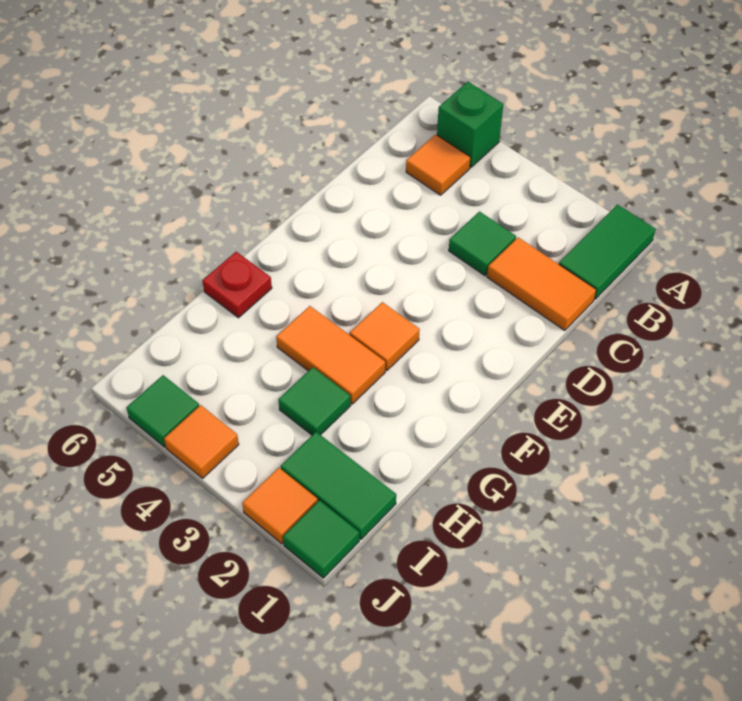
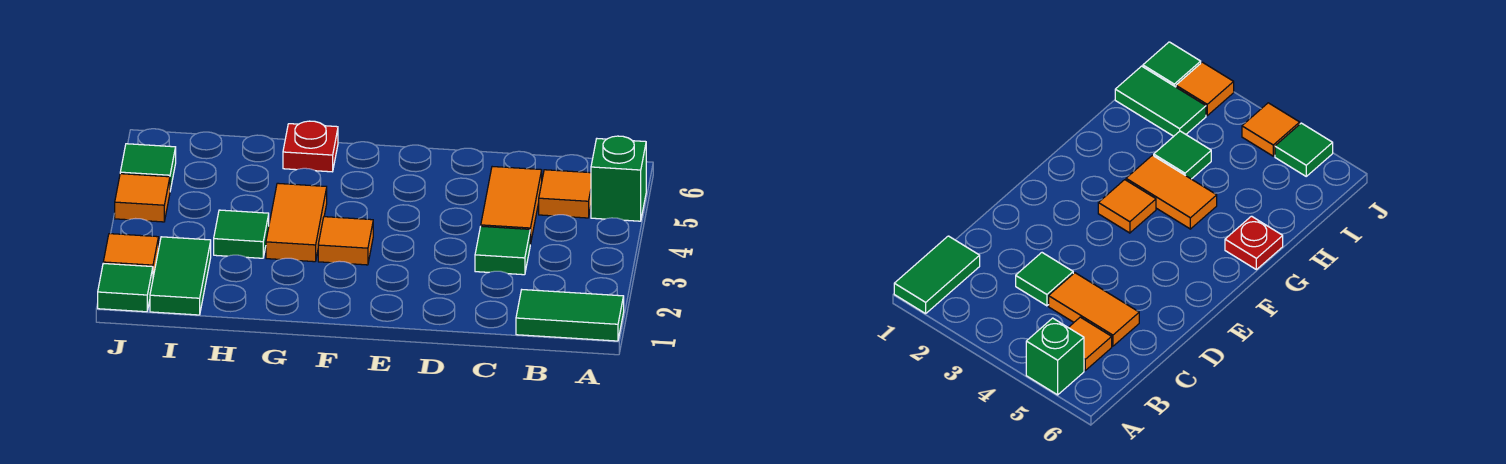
orange 1x2 tile [487,237,596,331] -> orange 1x2 tile moved to [481,167,542,244]

